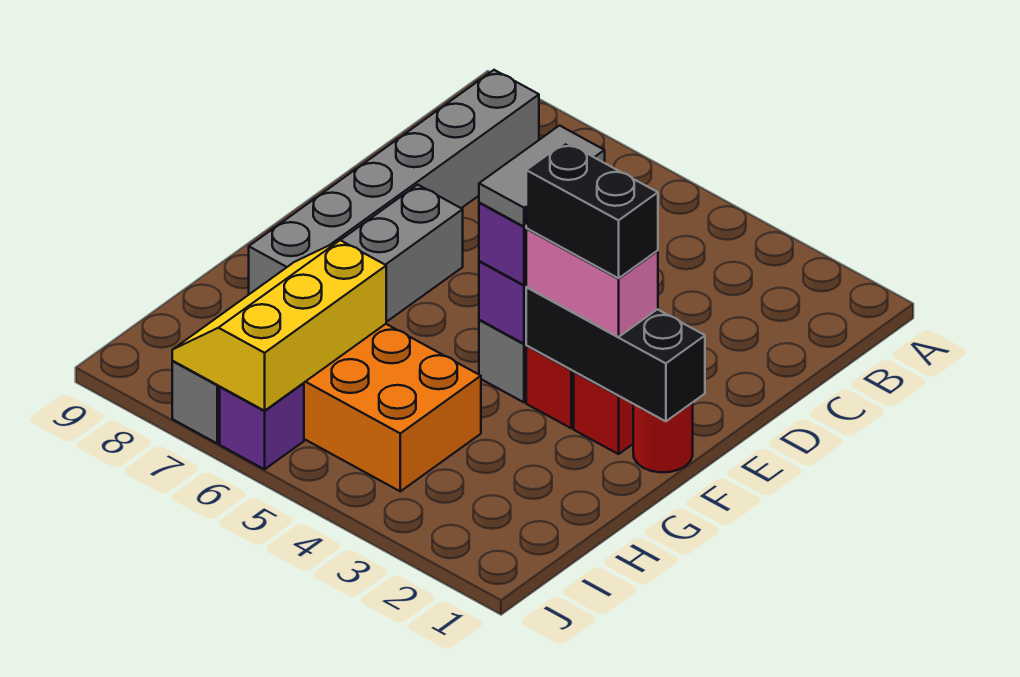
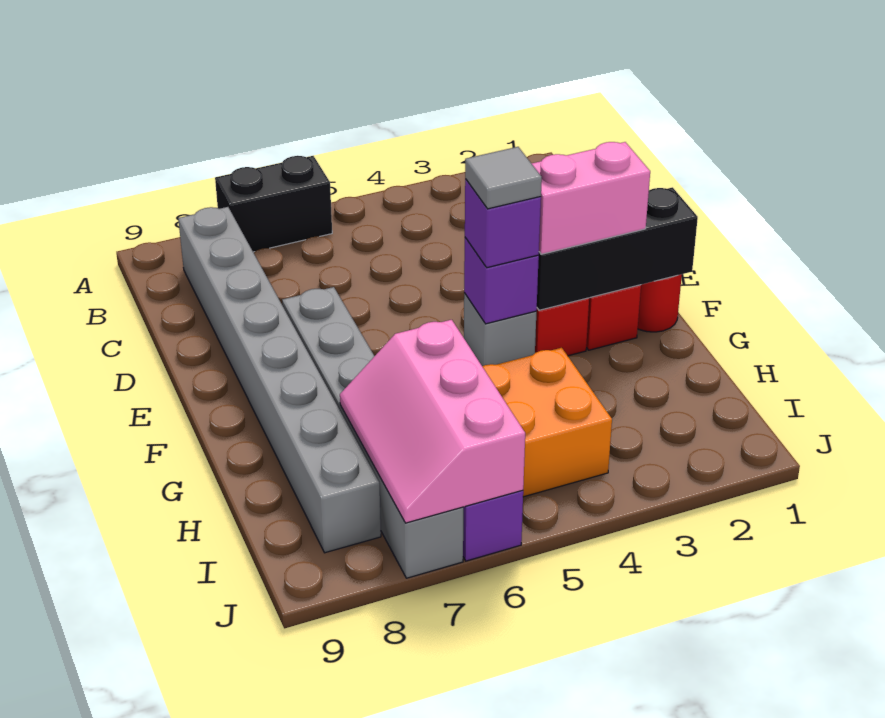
grey 1x6 brick [249,70,539,294] -> grey 1x8 brick [178,207,381,553]
grey 1x2 tile [479,126,605,227] -> grey 1x1 tile [465,147,542,209]
black 1x2 brick [526,142,658,278] -> black 1x2 brick moved to [215,156,332,252]
yellow 2x3 slope [172,240,386,411] -> pink 2x3 slope [340,320,525,523]

